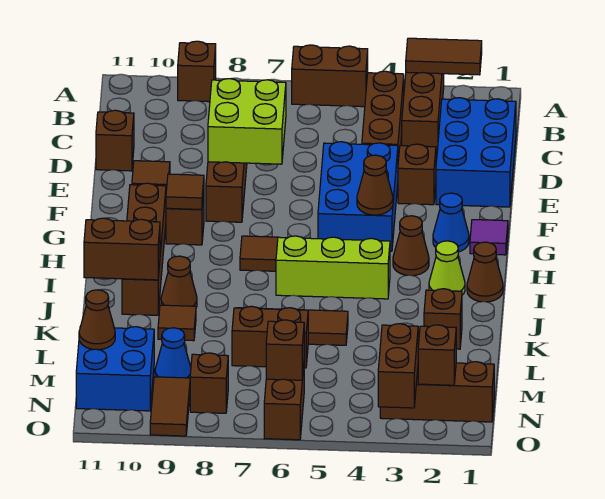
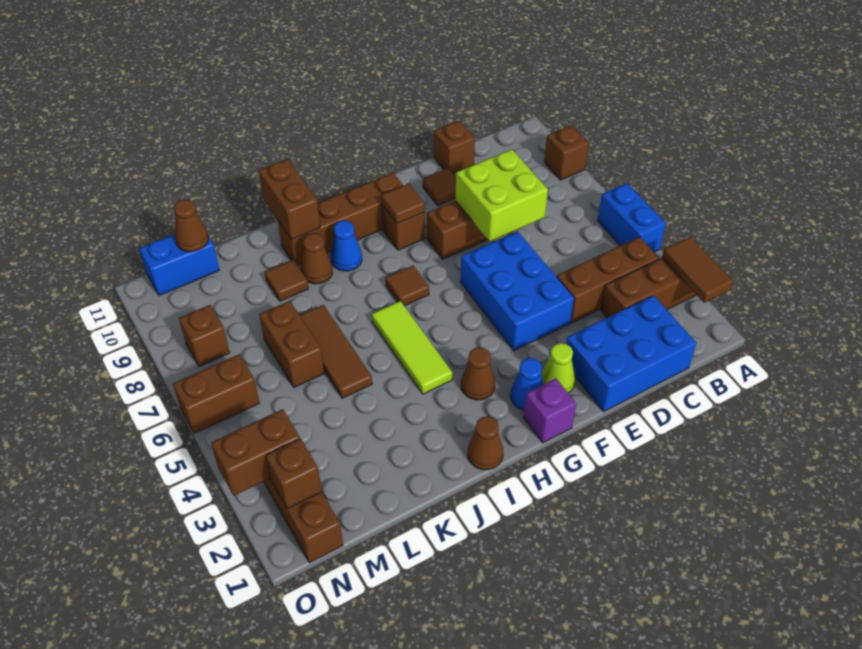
brown 1x2 brick [292,45,368,107] -> blue 1x2 brick [597,183,666,252]
brown 1x1 brick [398,144,436,205] -> none
blue 2x3 brick [318,142,398,251] -> blue 2x3 brick turned to [460,231,574,350]
purple 1x1 tile [470,220,508,255] -> purple 1x1 brick [523,378,576,443]
brown 1x1 cone [357,155,393,215] -> none
lime 1x1 cone [429,241,465,295] -> lime 1x1 cone moved to [541,343,575,393]
lime 1x3 brick [276,236,390,299] -> lime 1x3 tile [372,301,452,394]
brown 1x1 brick [424,289,462,349] -> none
blue 1x1 cone [155,328,191,378] -> blue 1x1 cone moved to [331,221,362,271]
blue 2x2 brick [76,327,154,411] -> blue 1x2 brick [139,234,219,296]
brown 1x1 brick [266,320,304,380] -> none
brown 1x2 tile [150,377,190,436] -> none

